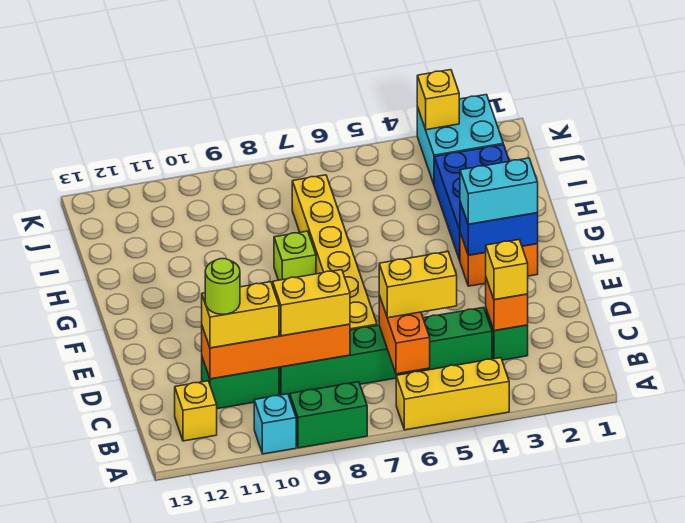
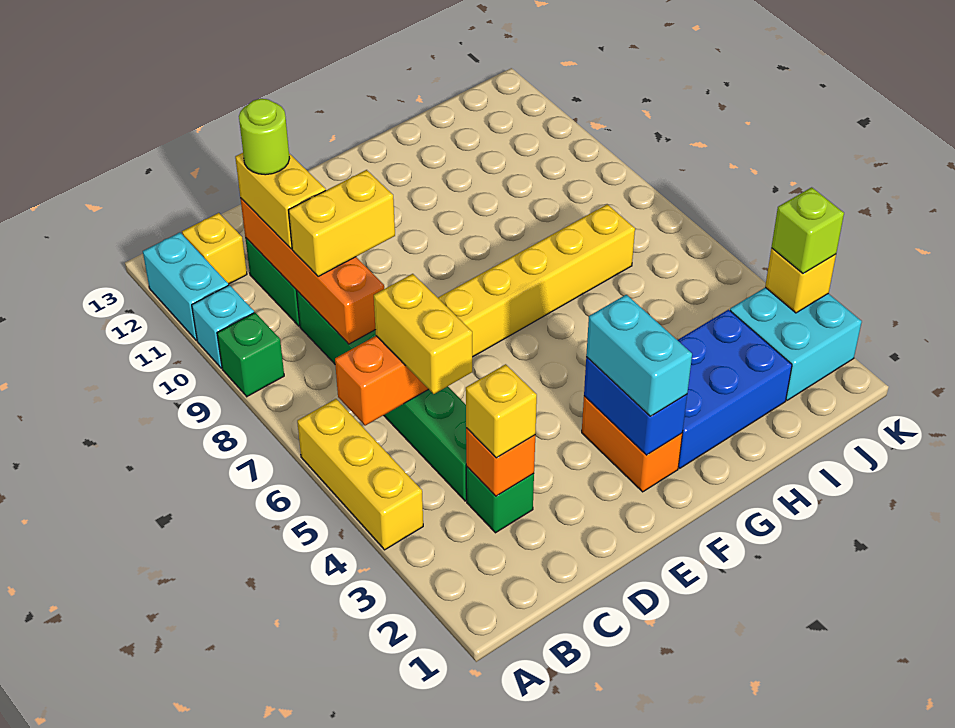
green 1x2 brick [290,382,367,448] -> green 1x1 brick [217,313,284,397]
none -> cyan 1x2 brick [143,232,228,341]
yellow 1x2 brick [273,270,350,336] -> yellow 1x2 brick turned to [289,170,395,276]
lime 1x1 brick [274,231,316,280] -> lime 1x1 brick moved to [771,187,844,274]

